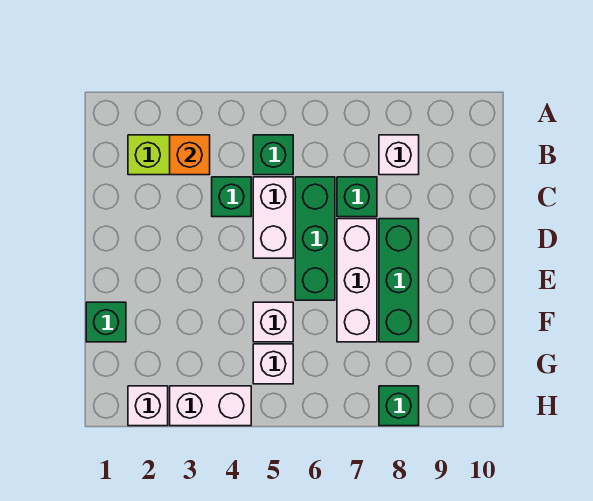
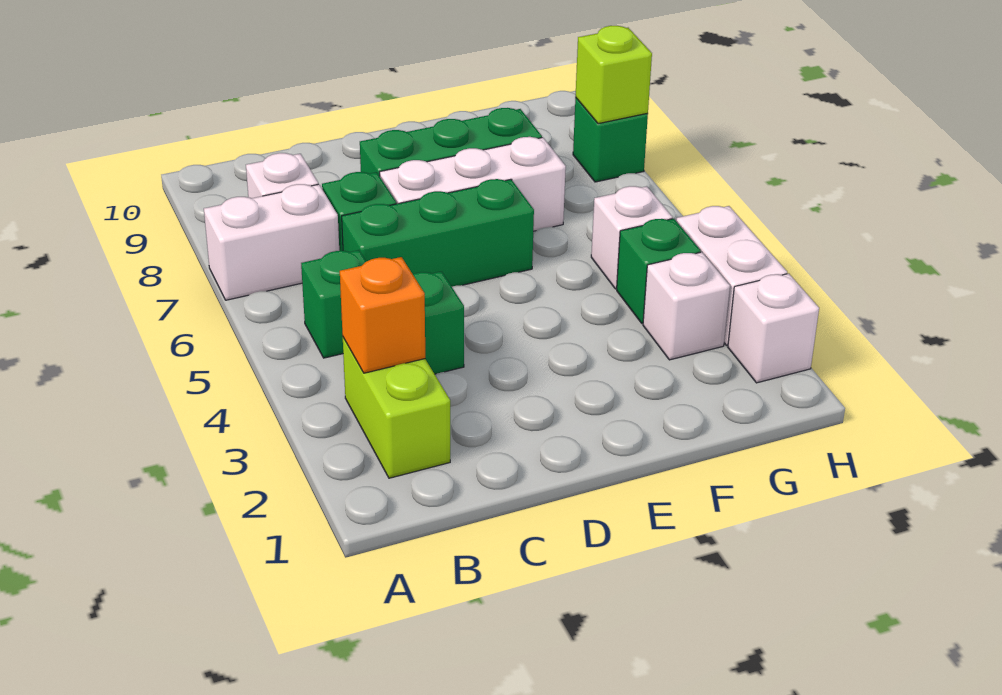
white 1x2 brick [253,177,293,258] -> white 1x2 brick moved to [204,184,339,300]
green 1x1 brick [86,302,126,342] -> green 1x1 brick moved to [617,219,701,323]
white 1x1 brick [253,302,293,342] -> white 1x1 brick moved to [643,252,730,360]
none -> lime 1x1 brick [575,26,652,124]

